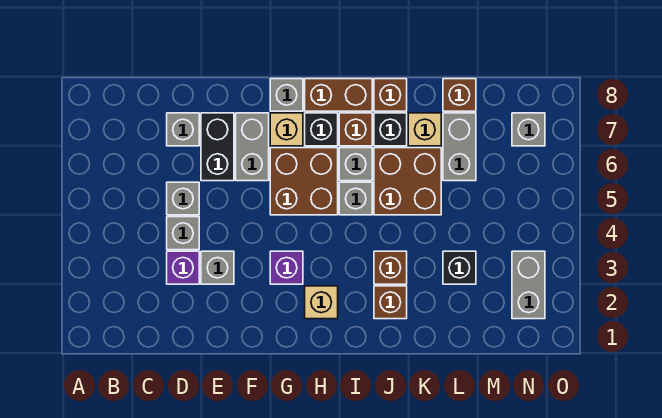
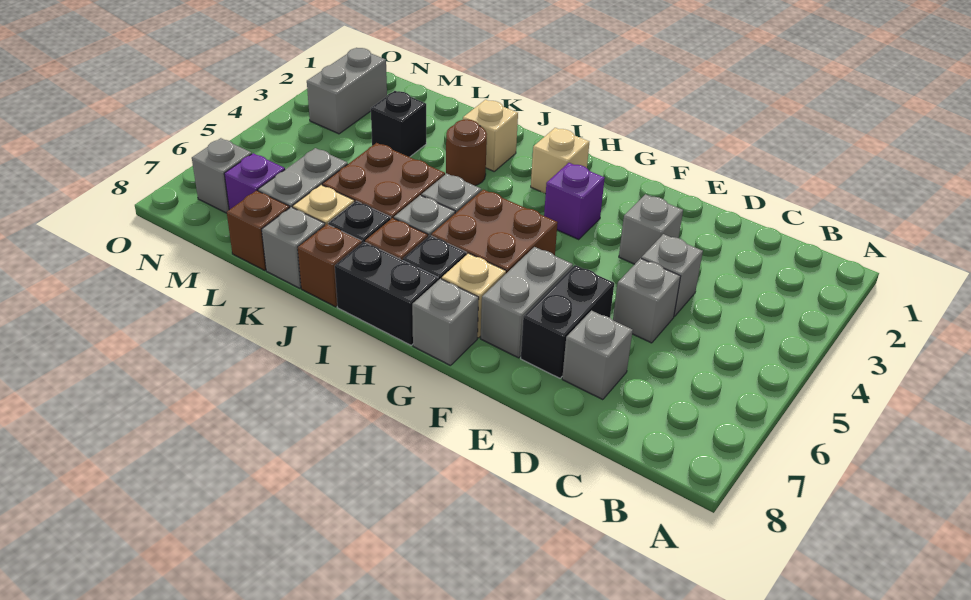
purple 1x1 brick [167,251,199,284] -> purple 1x1 brick moved to [224,153,285,210]
brown 1x2 brick [305,79,372,111] -> black 1x2 brick [335,242,438,345]
brown 1x1 brick [374,286,407,319] -> tan 1x1 brick [463,100,518,171]
brown 1x1 brick [374,251,407,284] -> brown 1x1 round brick [446,119,487,186]
none -> grey 1x1 brick [262,207,325,288]

